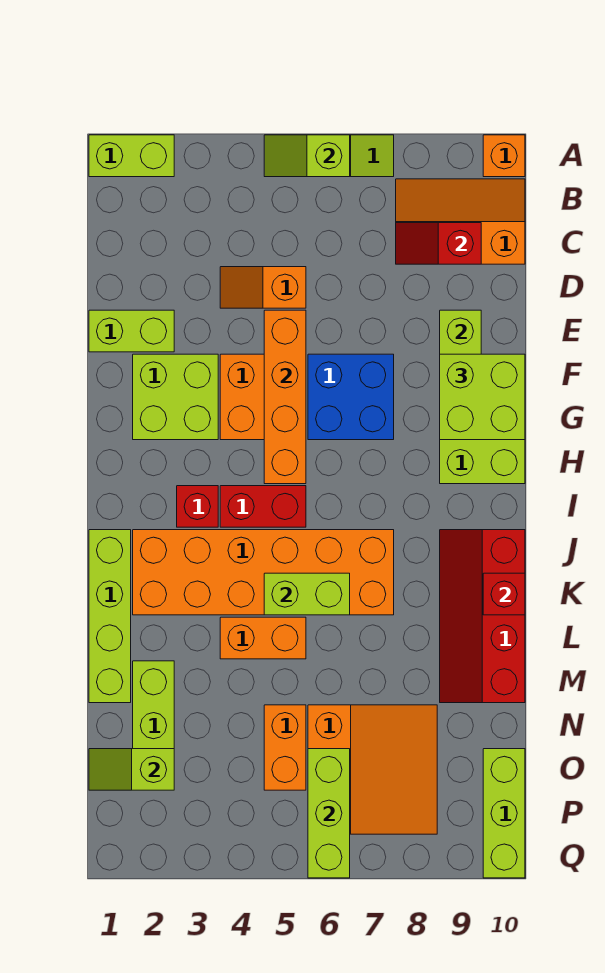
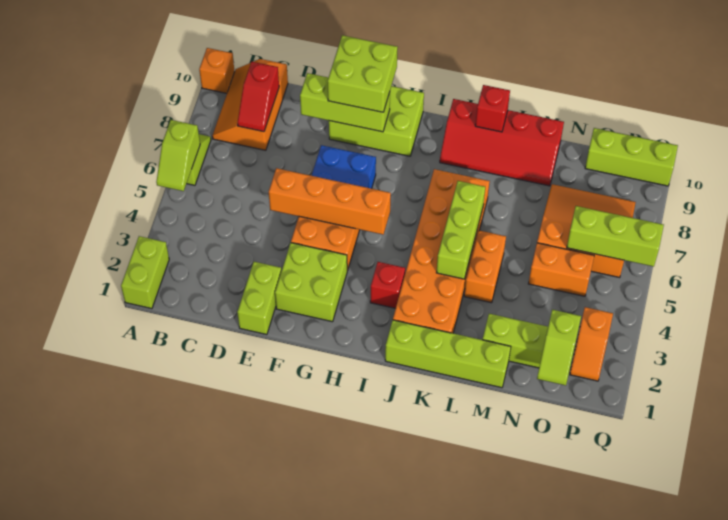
orange 1x2 slope [220,267,306,308] -> orange 1x2 slope moved to [570,307,613,381]
red 1x2 brick [220,486,306,527] -> none
lime 1x2 brick [264,573,350,615] -> lime 1x3 brick [436,181,485,279]

